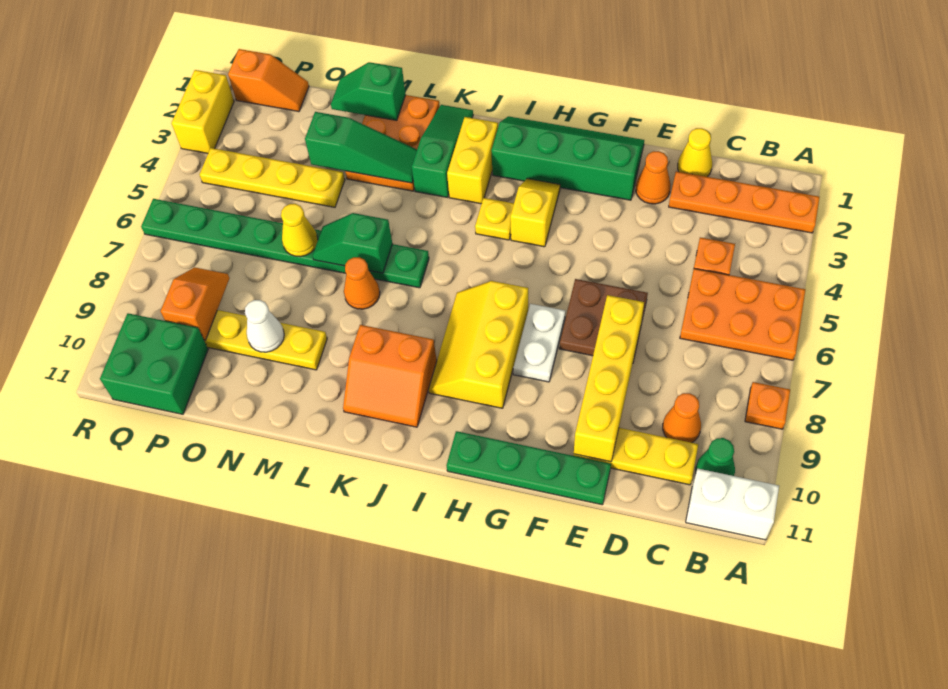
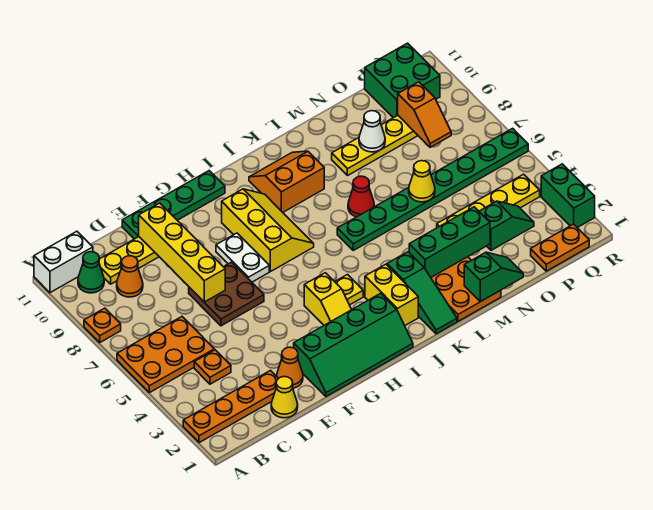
green 1x3 slope [305,112,417,183] -> green 1x3 brick [409,207,490,277]
green 1x2 slope [313,213,392,273] -> green 1x2 slope moved to [479,201,534,250]
orange 1x1 cone [344,257,380,309] -> red 1x1 cone [348,176,374,217]
orange 1x2 slope [228,49,309,112] -> orange 1x2 plate [531,224,589,271]
yellow 1x2 brick [172,70,234,153] -> green 1x2 brick [541,164,595,228]

